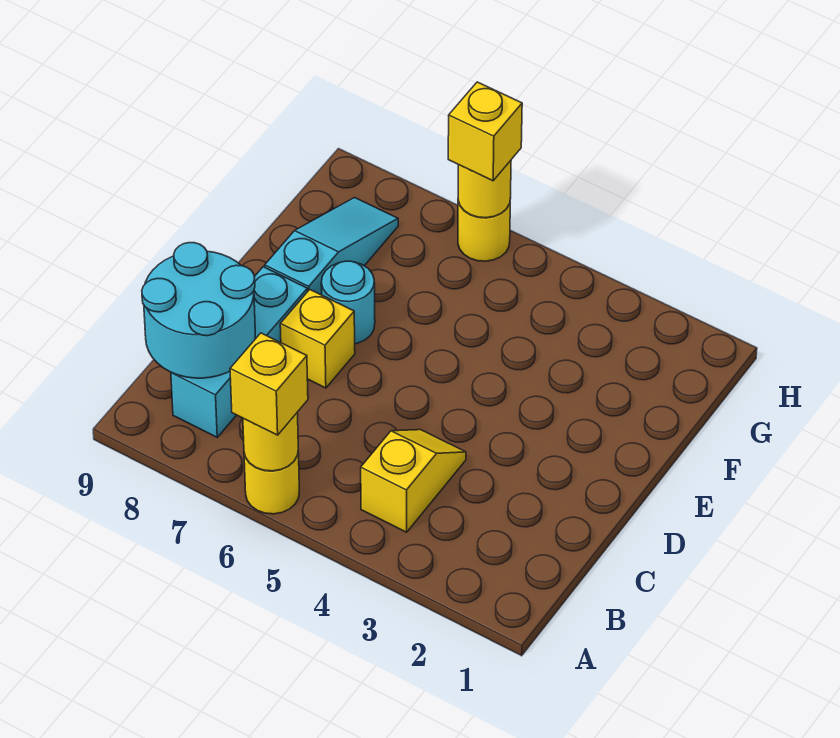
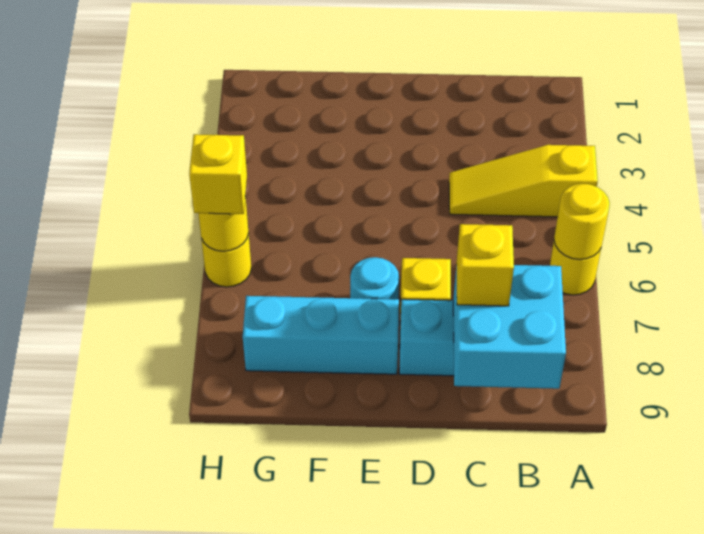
yellow 1x1 brick [230,333,308,435] -> yellow 1x1 brick moved to [456,224,514,306]
yellow 1x2 slope [361,430,466,532] -> yellow 1x3 slope [449,145,598,217]
cyan 2x2 round brick [142,243,255,378] -> cyan 2x2 brick [453,265,566,389]
cyan 1x3 slope [265,198,398,295] -> cyan 1x3 brick [243,296,399,374]

